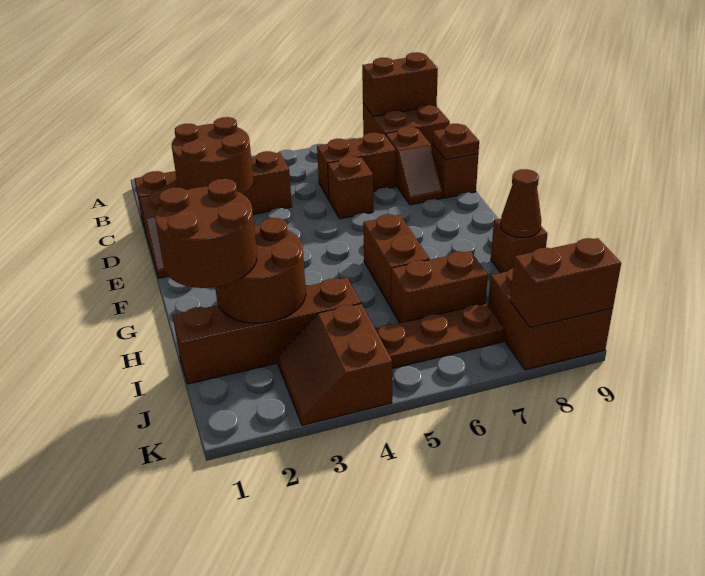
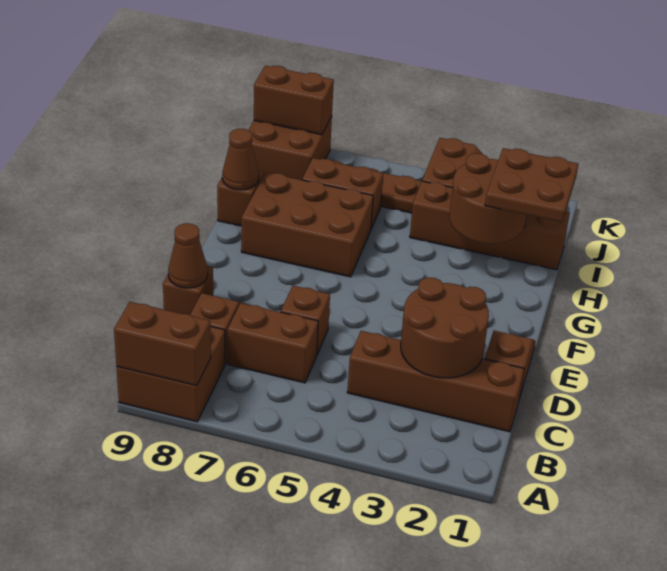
brown 1x1 plate [432,124,479,160] -> brown 1x1 cone [168,223,208,288]
brown 1x2 brick [363,214,430,307] -> brown 2x3 brick [241,172,373,277]
brown 2x2 round brick [155,179,257,288] -> brown 2x2 plate [485,148,578,222]

